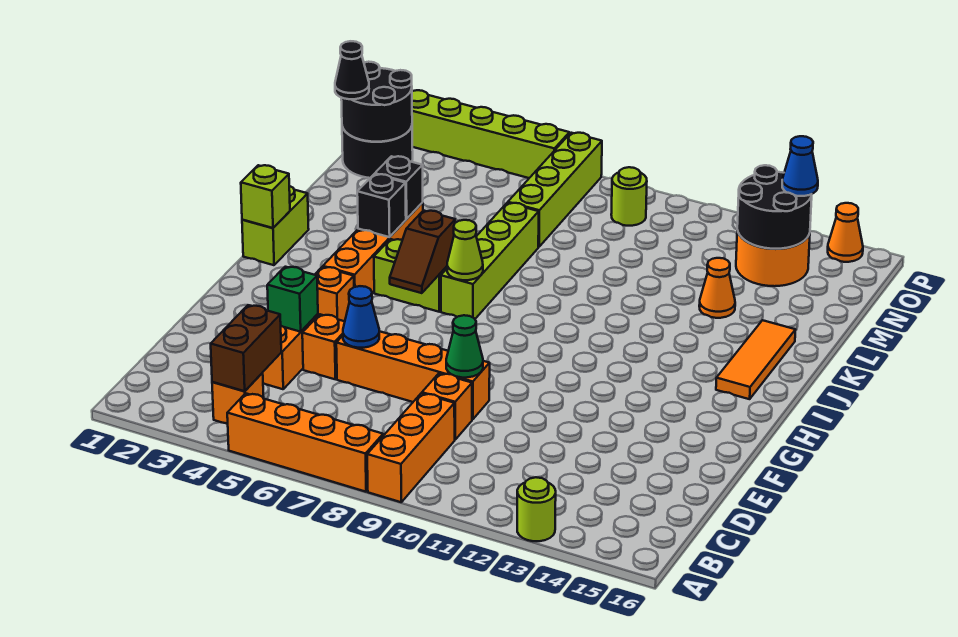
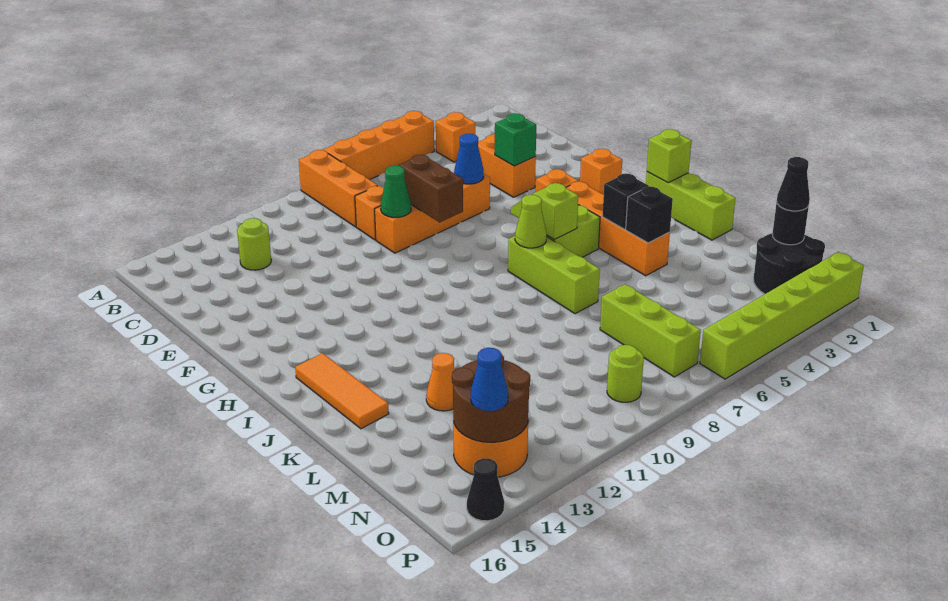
lime 1x1 round brick [517,477,556,541] -> lime 1x1 round brick moved to [237,218,271,270]
brown 1x2 brick [211,305,281,391] -> brown 1x2 brick moved to [399,155,463,222]
orange 1x1 brick [302,314,345,379] -> orange 1x1 brick moved to [580,149,622,194]
brown 1x2 slope [390,210,455,293] -> lime 1x2 slope [511,183,578,239]
lime 1x2 brick [242,186,309,265] -> lime 1x3 brick [646,172,736,240]
lime 1x4 brick [441,203,539,319] -> lime 1x3 brick [508,236,600,314]
lime 1x4 brick [508,133,602,247] -> lime 1x3 brick [600,284,701,377]
black 2x2 round brick [341,62,412,142] -> black 1x1 round brick [772,202,809,245]
black 2x2 round brick [737,165,812,249] -> brown 2x2 round brick [452,355,530,442]
orange 1x1 cone [828,203,863,262] -> black 1x1 cone [467,458,504,521]

